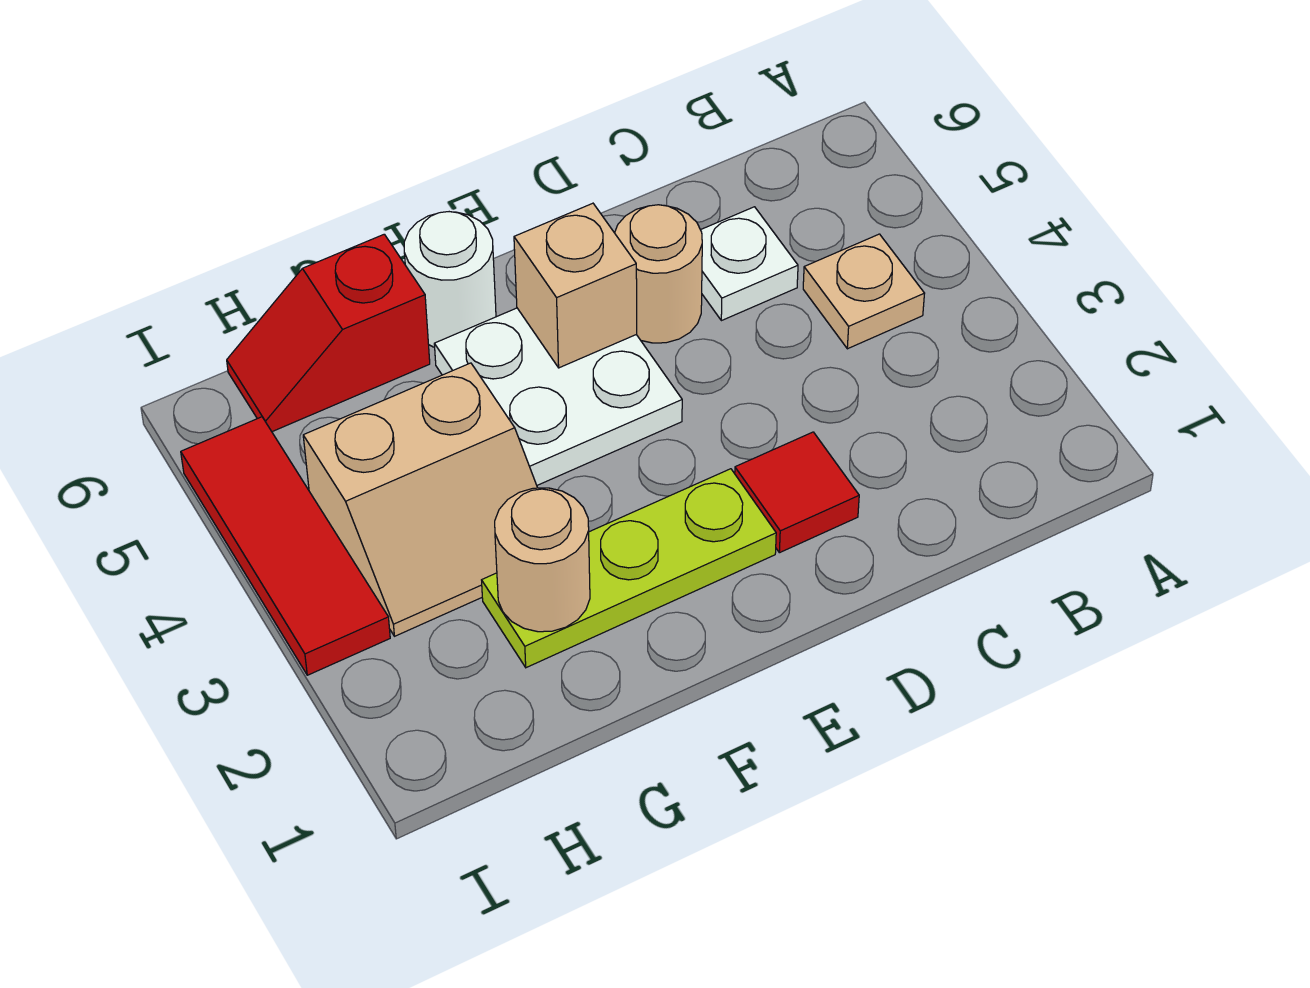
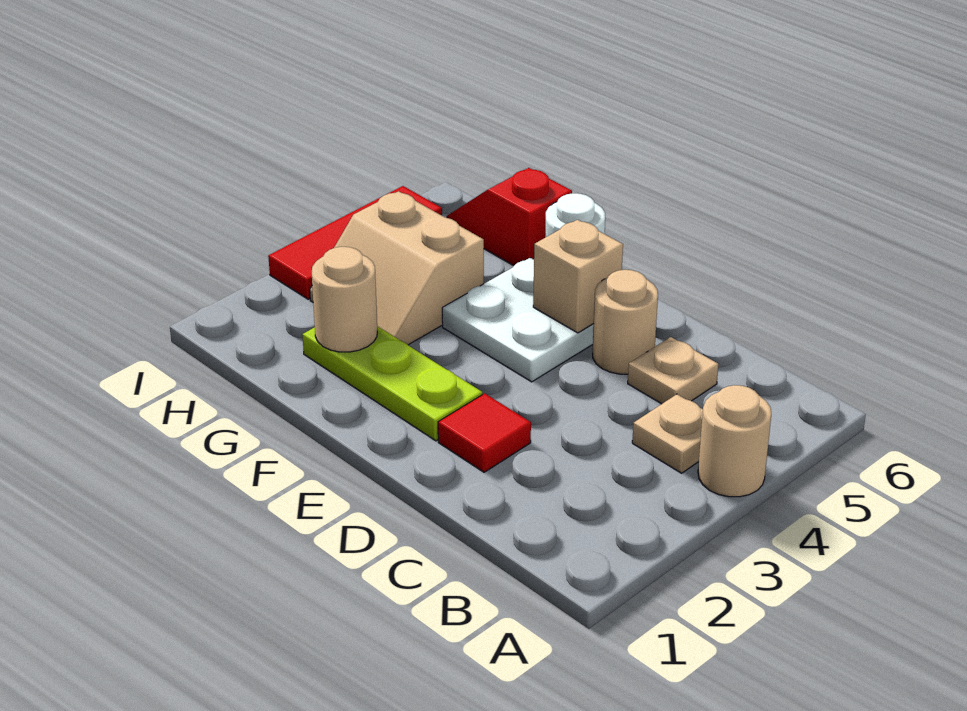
none -> tan 1x1 round brick [698,385,771,497]
white 1x1 plate [701,207,798,321] -> tan 1x1 plate [628,337,718,404]

